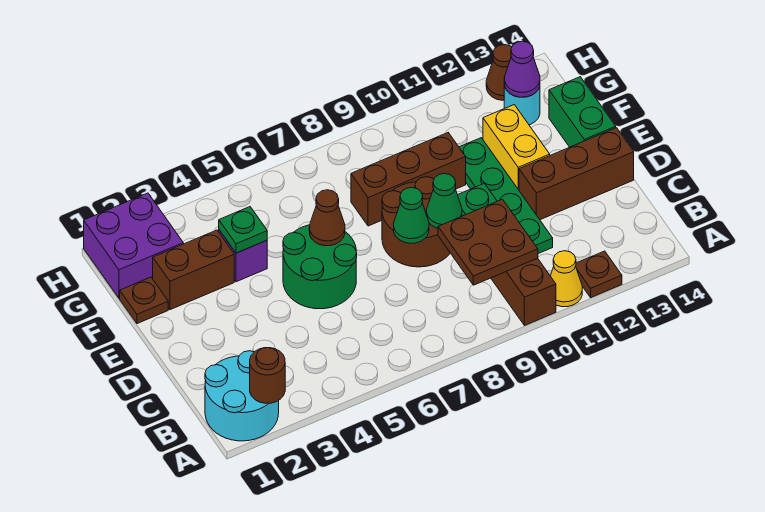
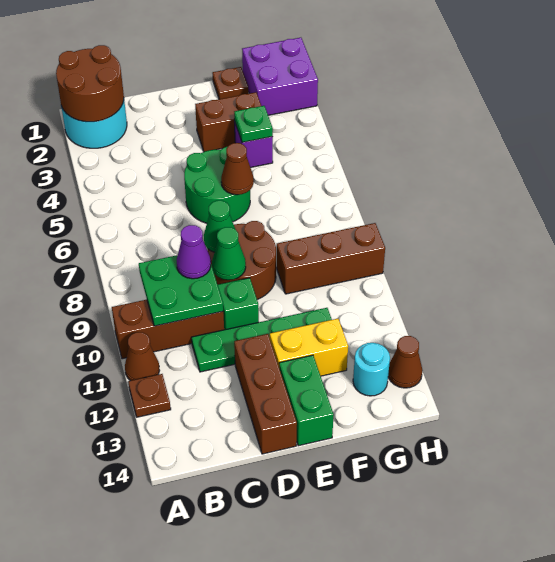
brown 1x1 round brick [250,348,285,403] -> brown 2x2 round brick [56,45,124,122]
yellow 1x1 cone [550,251,582,307] -> brown 1x1 cone [125,332,160,381]
brown 2x2 plate [438,199,538,285] -> green 2x2 plate [139,255,223,326]
green 1x2 brick [549,77,616,147] -> green 1x2 brick turned to [279,355,334,446]
brown 1x2 brick [153,230,234,310] -> brown 1x2 brick turned to [195,92,261,152]
brown 1x3 brick [351,133,466,226] -> brown 1x3 brick turned to [277,223,385,294]
purple 1x1 cone [504,41,540,97] -> purple 1x1 cone moved to [177,225,211,279]

